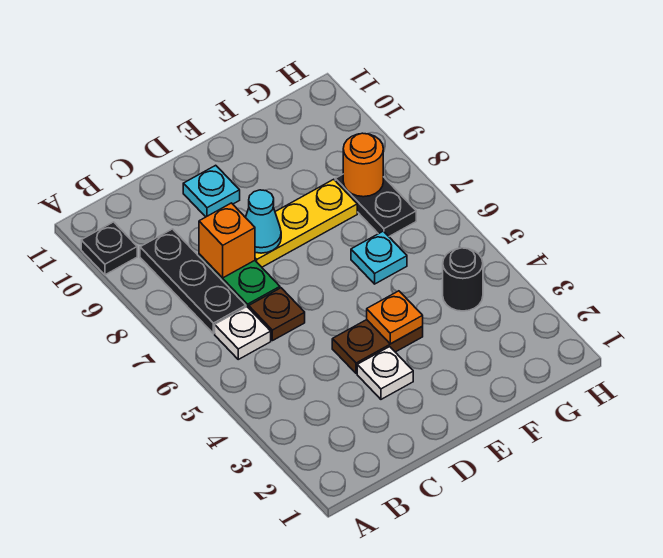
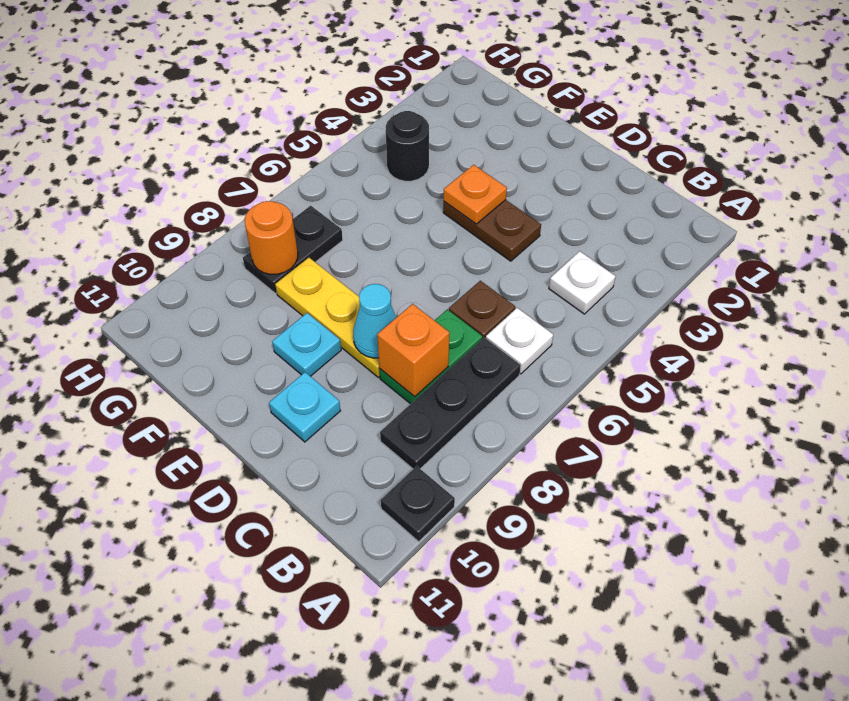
white 1x1 plate [357,347,413,399] -> white 1x1 plate moved to [549,251,616,314]
cyan 1x1 plate [351,231,407,284] -> cyan 1x1 plate moved to [272,313,341,376]

